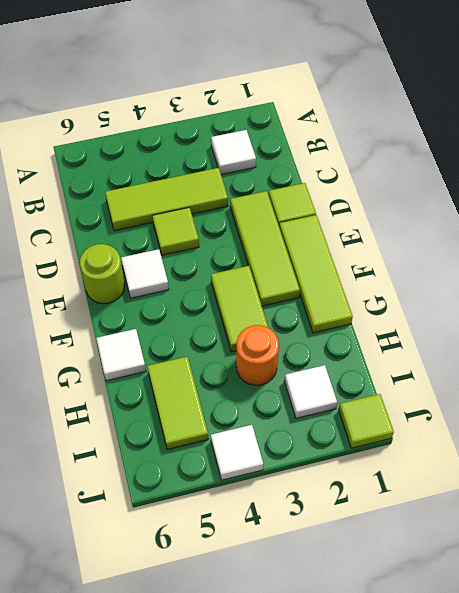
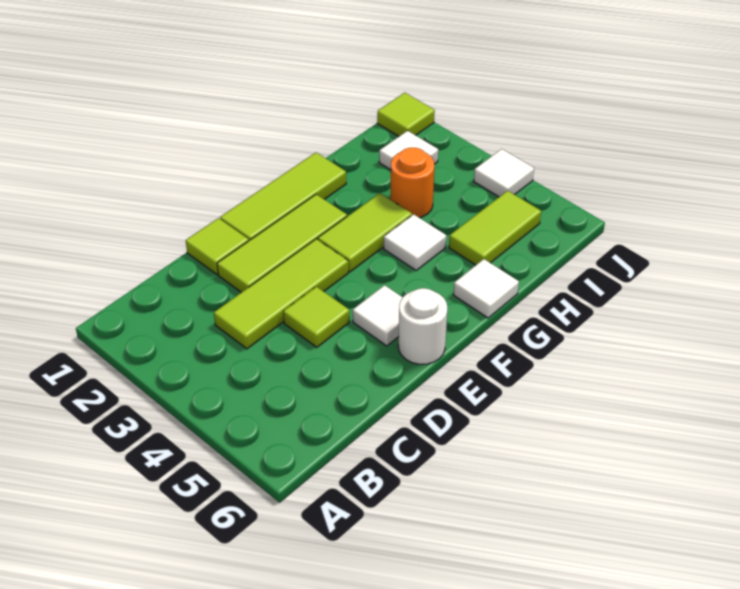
white 1x1 tile [211,130,256,175] -> white 1x1 tile moved to [384,214,446,270]
lime 1x3 tile [105,168,228,231] -> lime 1x3 tile turned to [214,239,348,349]
lime 1x1 round brick [80,244,125,304] -> white 1x1 round brick [398,288,447,364]

